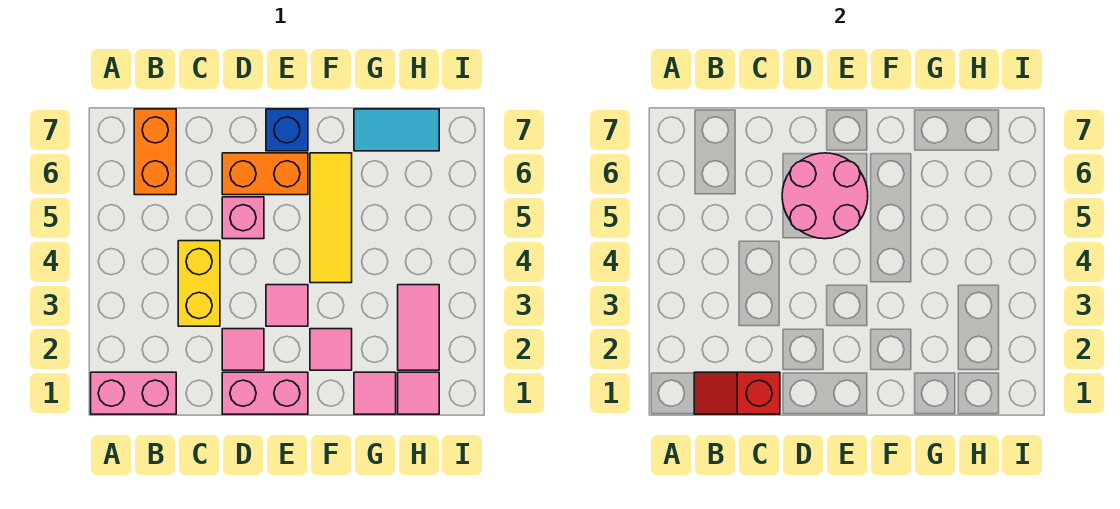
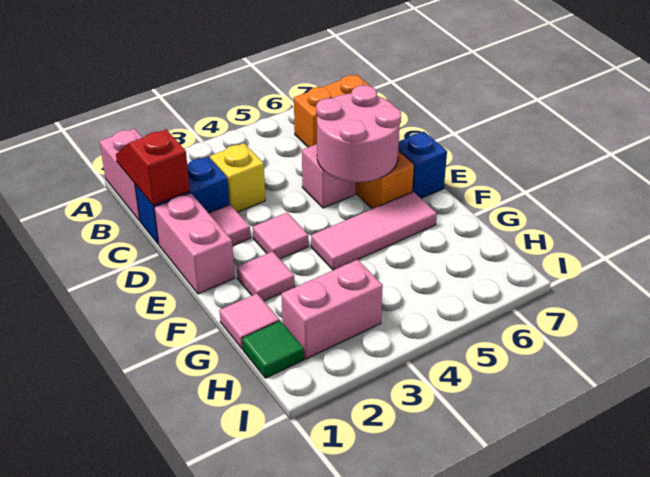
none -> blue 1x2 brick [135,157,229,244]
yellow 1x2 brick [178,241,220,326] -> yellow 1x1 brick [210,143,265,212]
yellow 1x3 tile [310,153,352,283] -> pink 1x3 tile [311,192,437,270]
cyan 1x2 tile [354,109,439,151] -> none
pink 1x1 tile [398,372,439,414] -> green 1x1 tile [242,321,304,378]
pink 1x2 tile [398,285,439,370] -> pink 1x2 brick [281,260,383,359]

